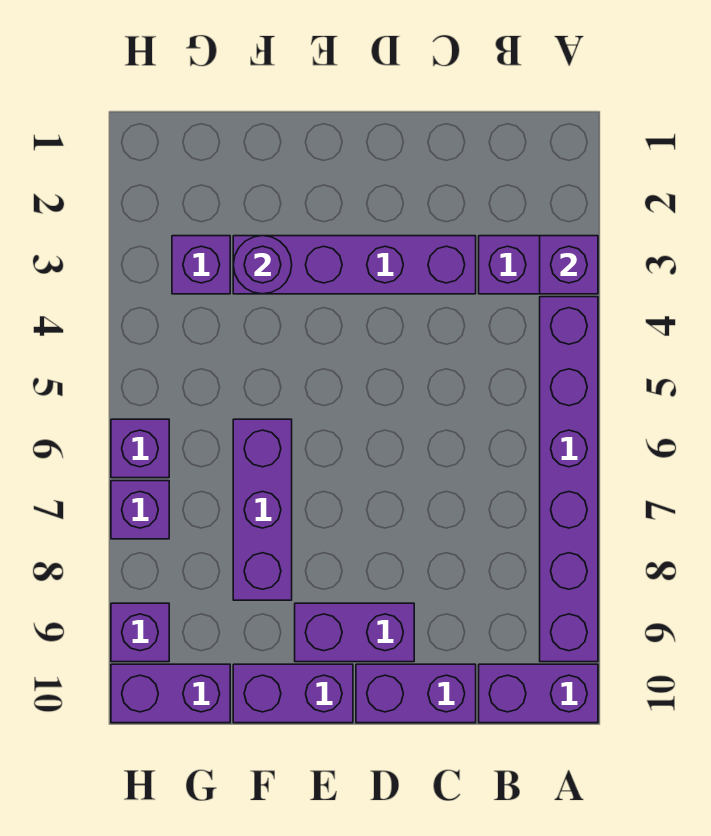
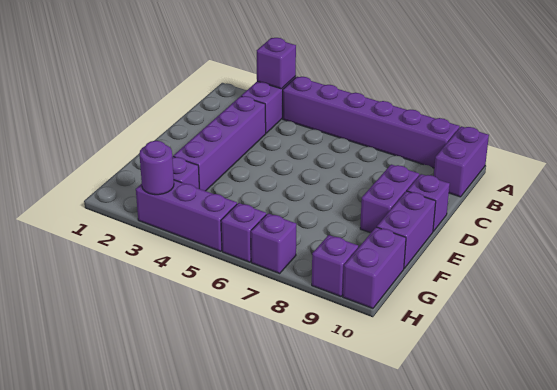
purple 1x2 brick [356,664,476,723] -> purple 1x1 brick [407,174,450,231]
purple 1x1 round brick [233,236,292,294] -> purple 1x1 round brick moved to [139,141,174,195]
purple 1x3 brick [233,419,292,600] -> purple 1x3 brick moved to [136,180,237,251]

